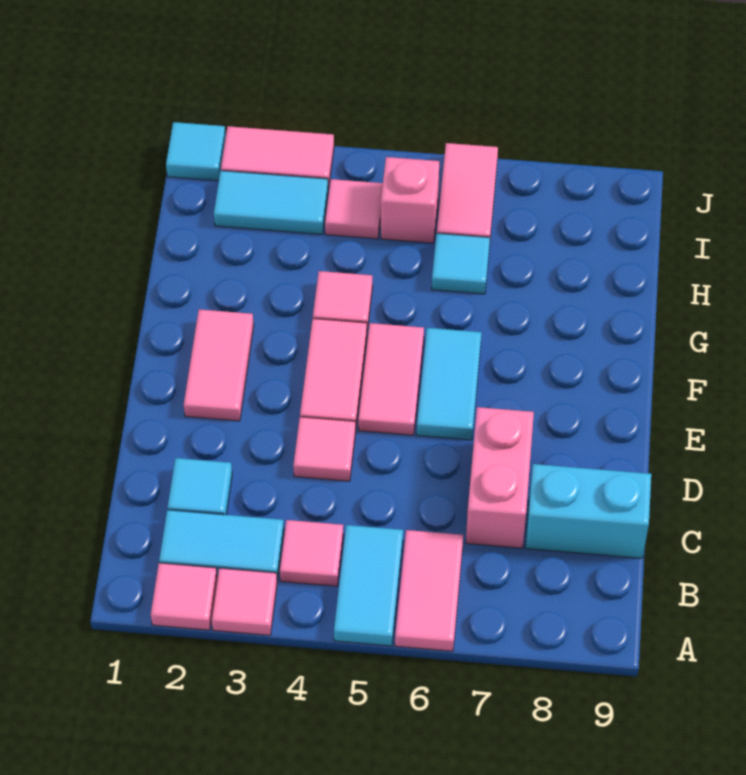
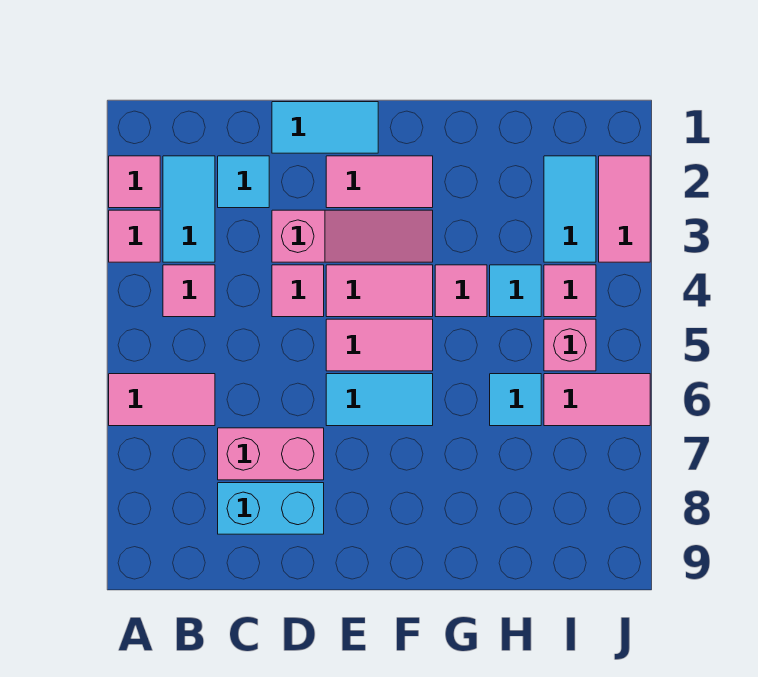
cyan 1x2 tile [334,525,403,646] -> cyan 1x2 tile moved to [272,102,378,153]
cyan 1x2 brick [526,464,651,558] -> cyan 1x2 brick turned to [218,483,324,534]
none -> pink 1x3 slope [272,210,433,262]
cyan 1x1 tile [166,122,226,181] -> cyan 1x1 tile moved to [490,265,541,317]

